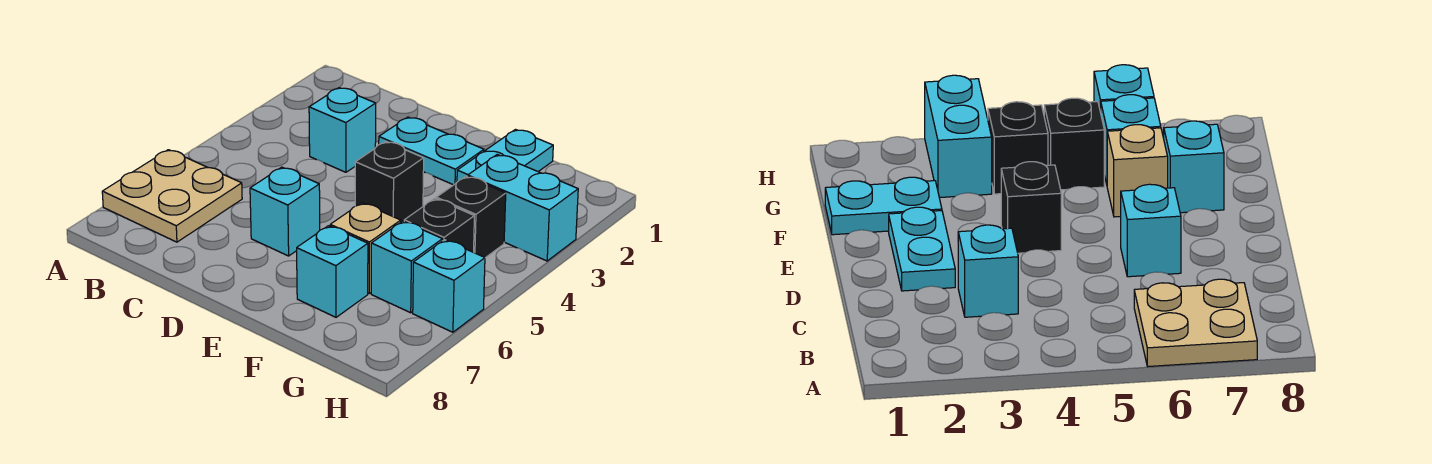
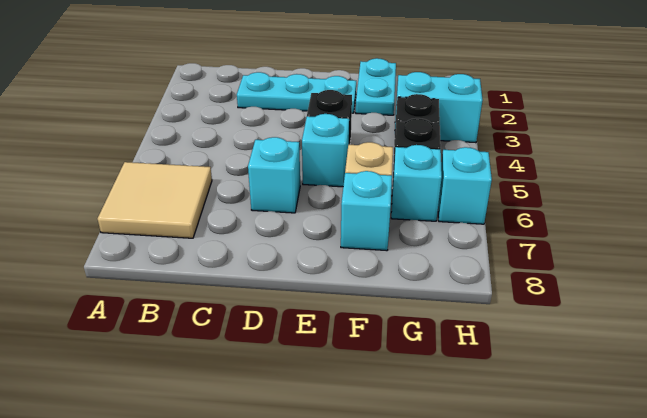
tan 2x2 plate [102,150,242,242] -> tan 2x2 tile [98,162,212,238]
cyan 1x1 brick [309,88,376,172] -> cyan 1x1 brick moved to [302,114,349,187]
cyan 1x2 plate [379,117,484,185] -> cyan 1x3 plate [237,72,356,113]

